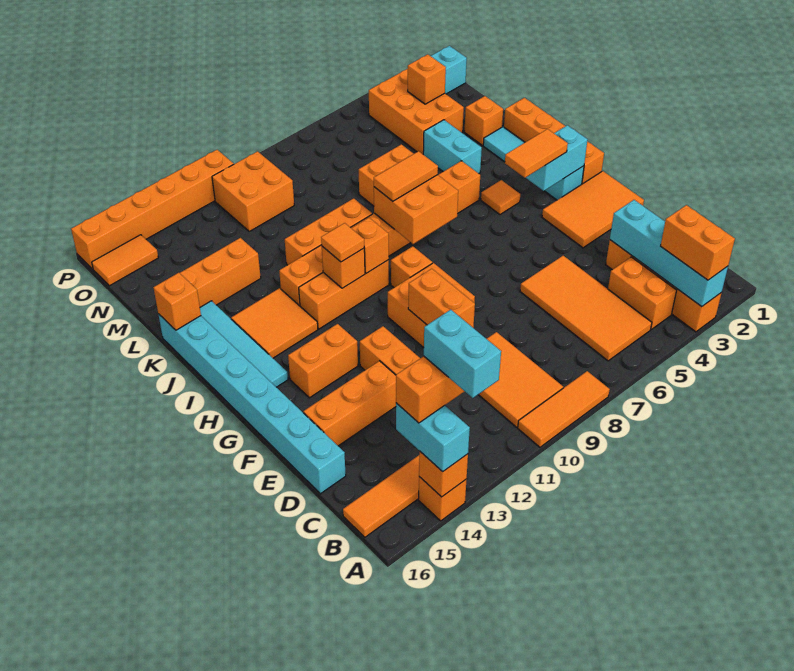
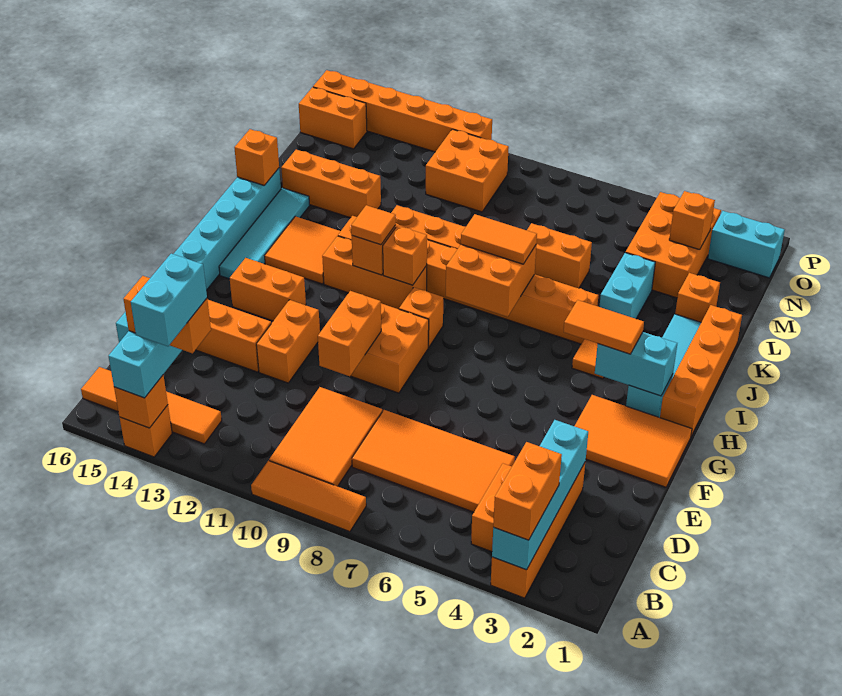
orange 2x4 tile [520,256,652,361] -> orange 2x4 tile turned to [352,410,515,512]
orange 1x2 tile [92,235,158,286] -> orange 1x2 brick [299,87,367,149]

